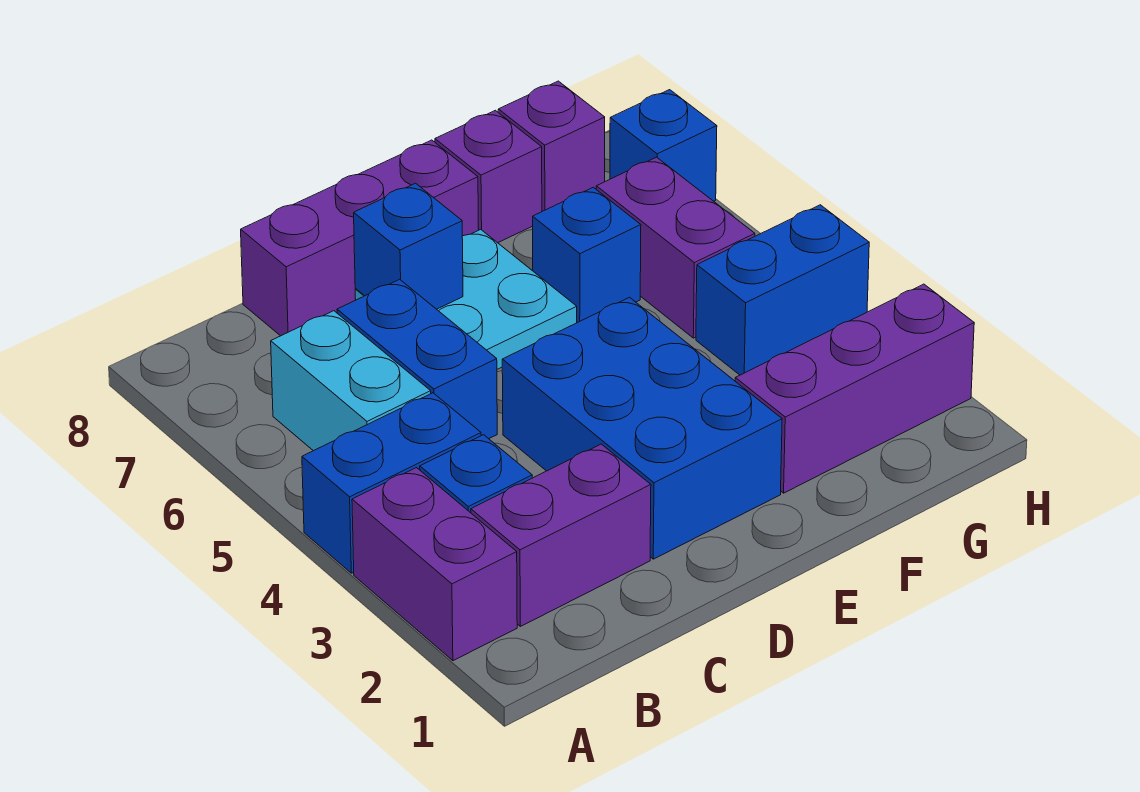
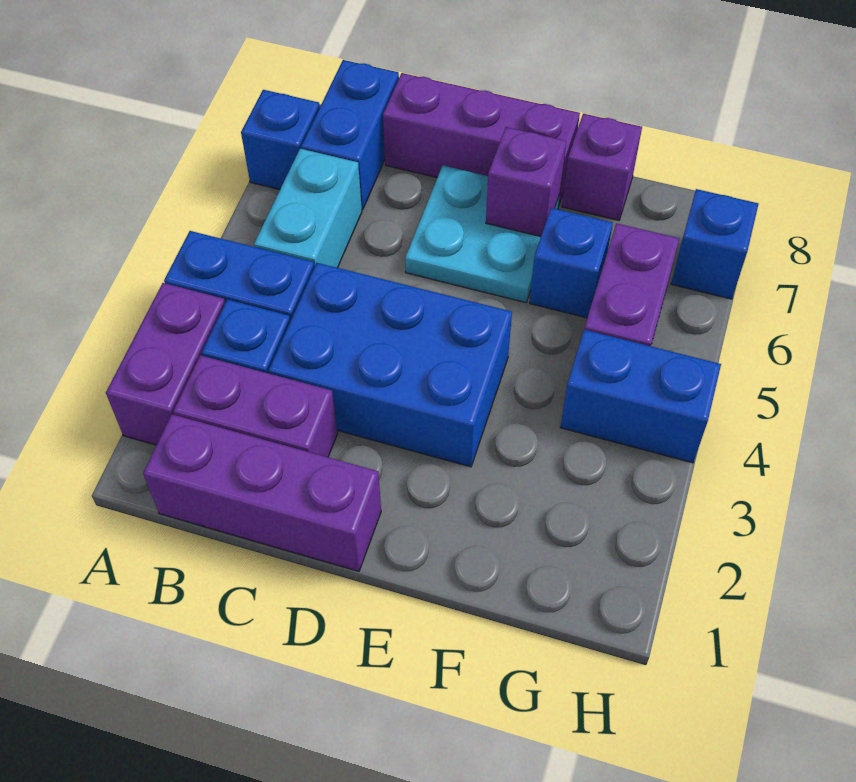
blue 1x2 brick [337,279,497,439] -> blue 1x2 brick moved to [301,60,399,210]
blue 2x3 brick [502,297,782,559] -> blue 2x3 brick turned to [269,263,512,467]
blue 1x1 brick [354,183,463,309] -> blue 1x1 brick moved to [241,90,320,190]
purple 1x3 brick [735,284,974,493] -> purple 1x3 brick moved to [143,414,381,571]
purple 1x1 brick [498,81,605,211] -> purple 1x1 brick moved to [486,127,566,237]

